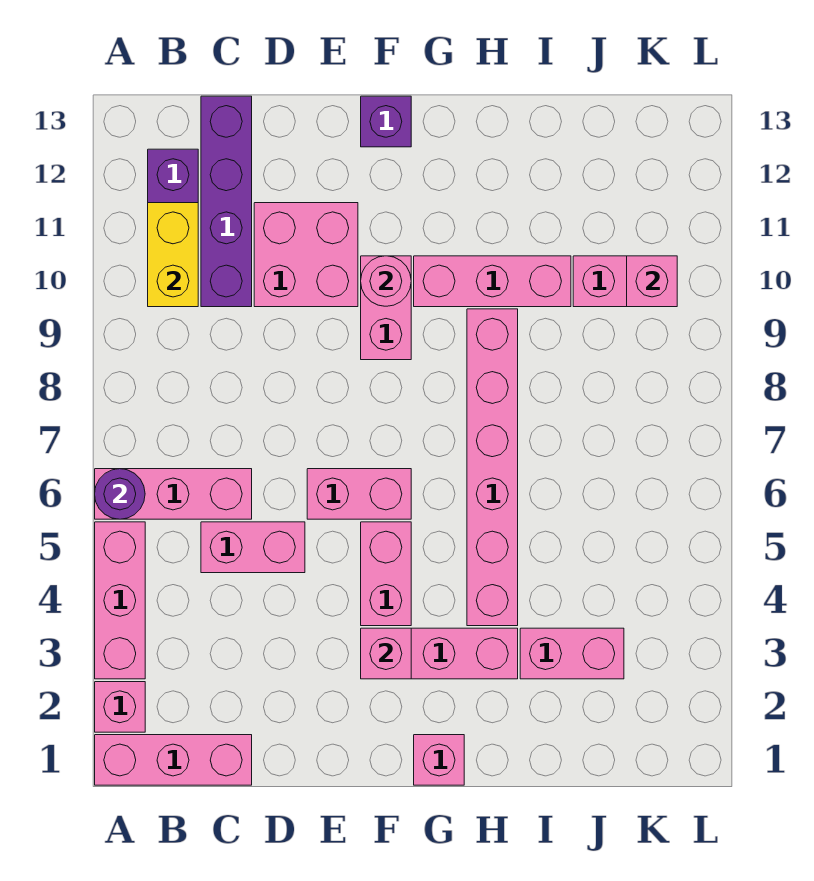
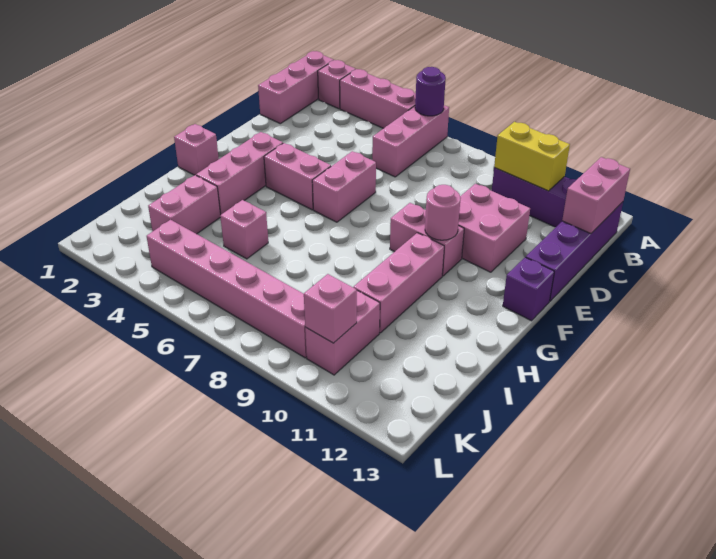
pink 1x2 brick [201,522,305,573] -> pink 1x2 brick moved to [562,157,630,234]
purple 1x4 brick [201,96,252,307] -> purple 1x4 brick turned to [526,202,623,301]
pink 1x1 brick [361,628,411,679] -> pink 1x1 brick moved to [220,200,268,259]
pink 1x6 brick [467,309,518,626] -> pink 1x6 brick moved to [147,220,307,358]

